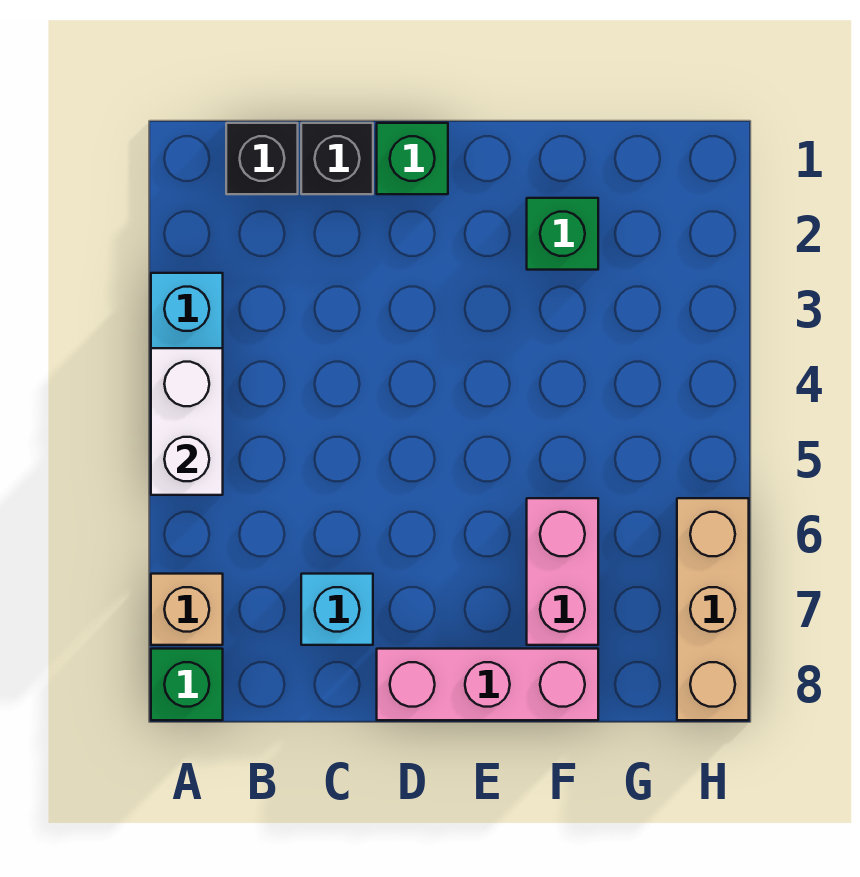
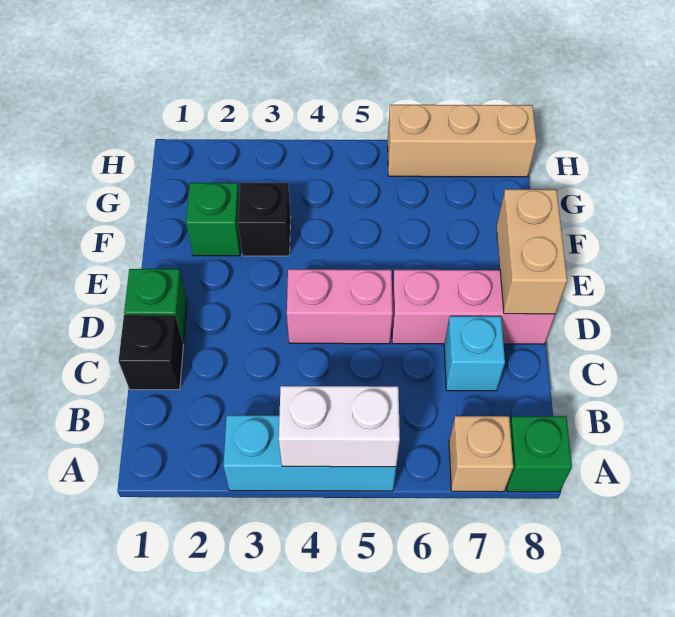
black 1x1 brick [226,123,298,194] -> black 1x1 brick moved to [238,183,291,256]
pink 1x3 brick [377,649,598,720] -> pink 1x3 brick turned to [392,270,555,344]
none -> tan 1x2 brick [497,189,567,314]
pink 1x2 brick [527,498,598,645] -> pink 1x2 brick moved to [287,269,393,344]

